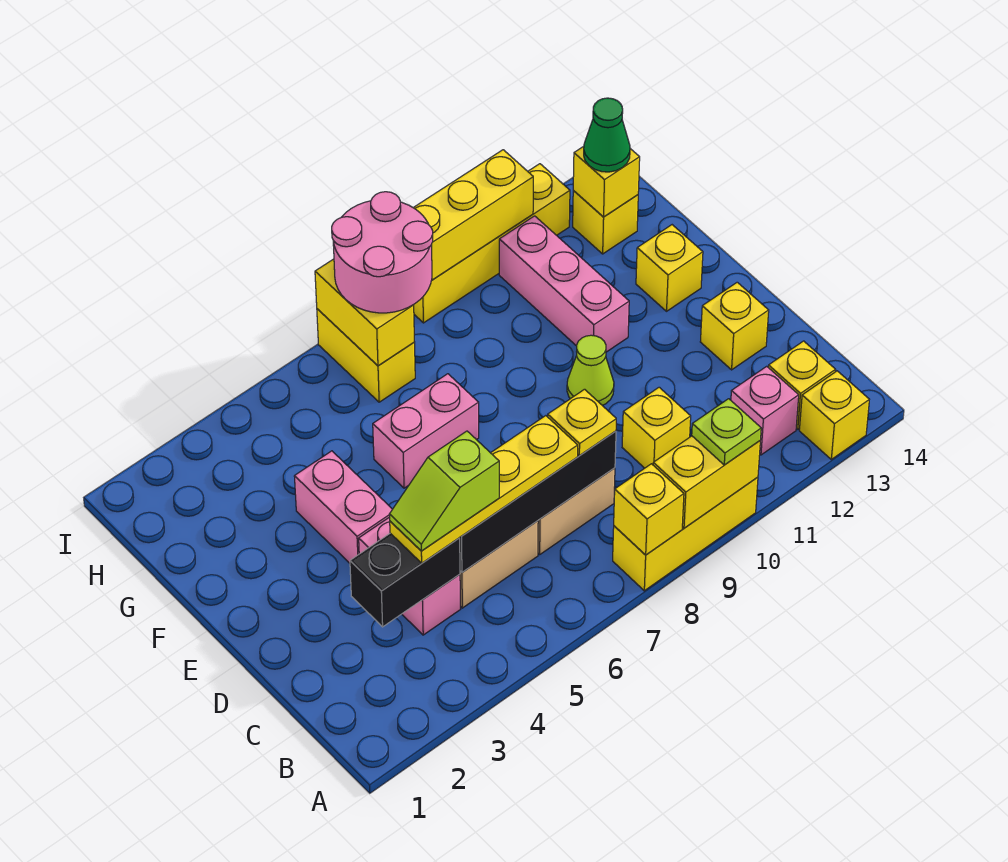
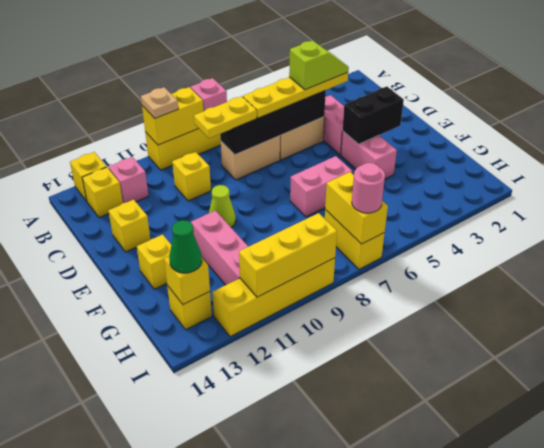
yellow 1x1 brick [614,464,684,555] -> pink 1x1 brick [191,78,227,111]
lime 1x1 plate [692,399,761,465] -> tan 1x1 plate [141,87,178,118]
black 1x2 brick [350,533,460,627] -> black 1x2 brick moved to [343,87,404,144]
yellow 1x1 plate [548,389,616,456] -> yellow 1x2 plate [194,96,257,138]
pink 2x2 round brick [332,192,433,313] -> pink 1x1 round brick [352,163,385,213]

